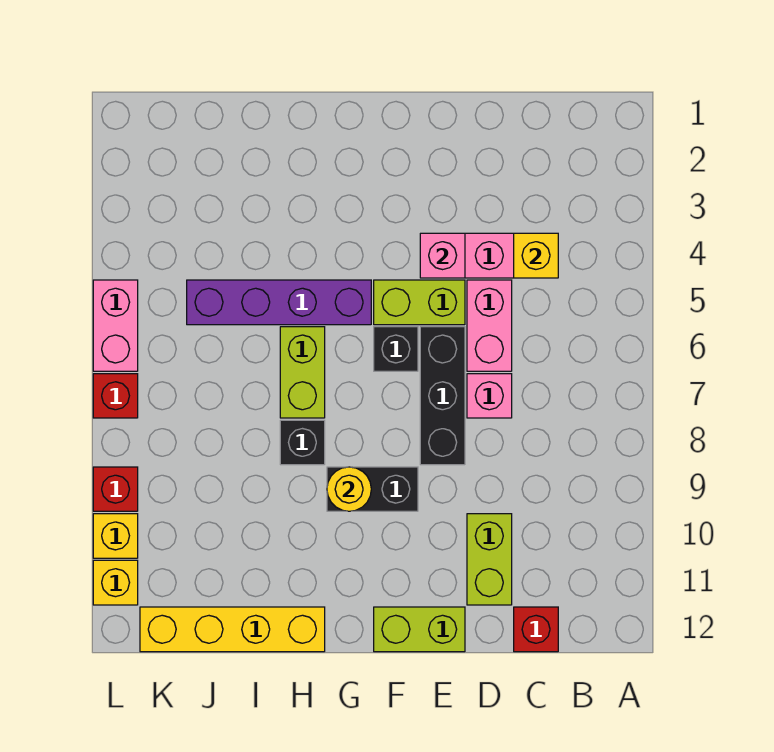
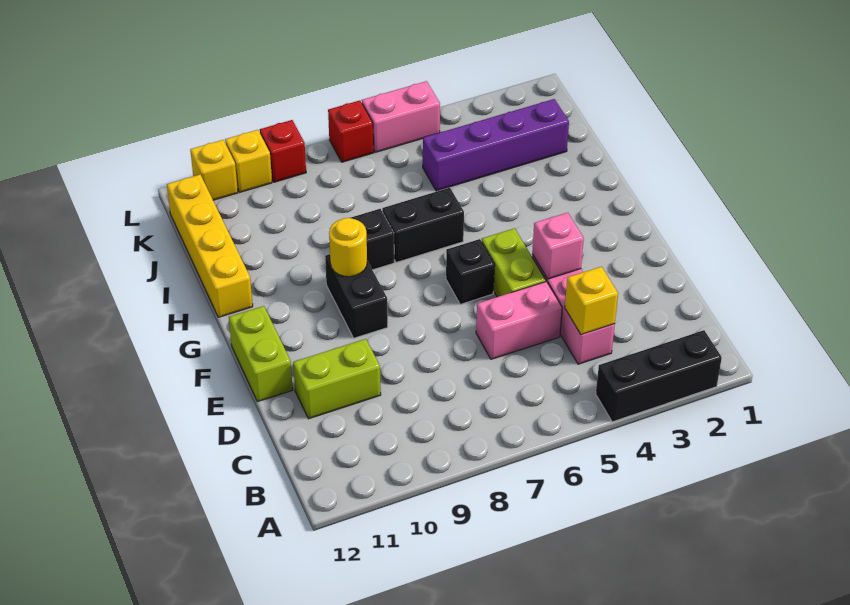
red 1x1 brick [514,607,558,652] -> none
pink 1x1 brick [467,374,512,418] -> none
black 1x3 brick [420,327,465,465] -> black 1x3 brick moved to [596,330,722,422]
purple 1x4 brick [187,280,371,325] -> purple 1x4 brick turned to [423,99,569,191]
lime 1x2 brick [280,327,325,418] -> black 1x2 brick [382,188,464,262]

